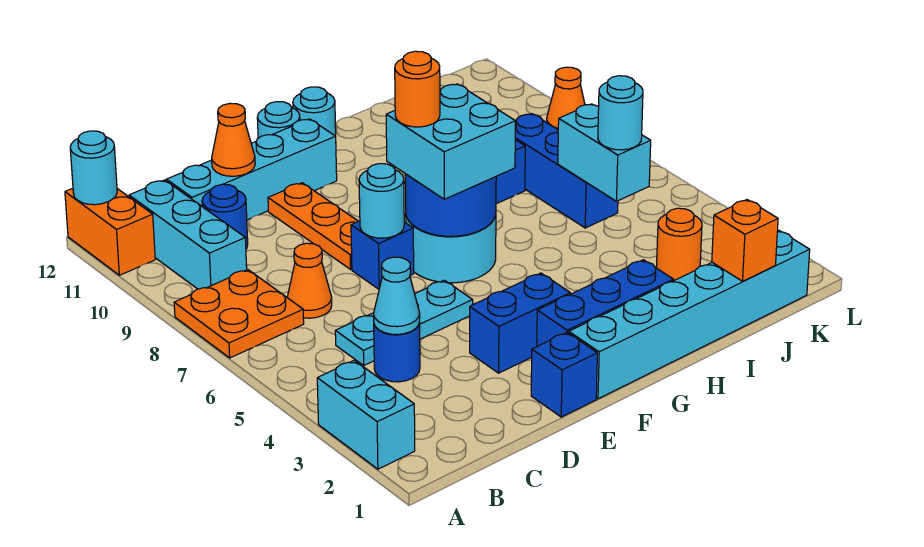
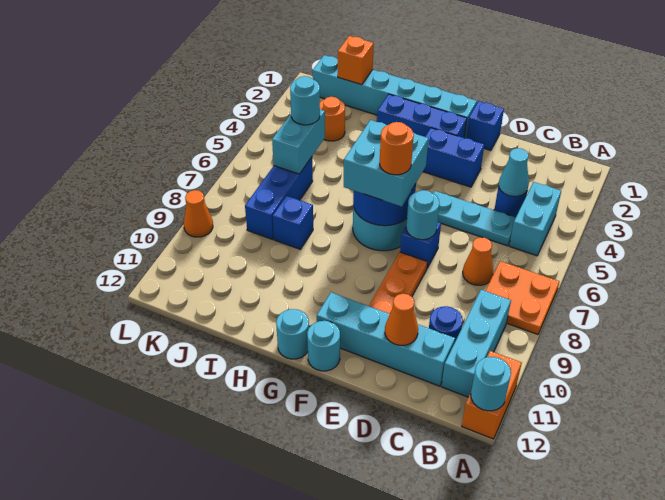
cyan 1x2 brick [317,360,415,469] -> cyan 1x2 brick moved to [509,182,561,256]

